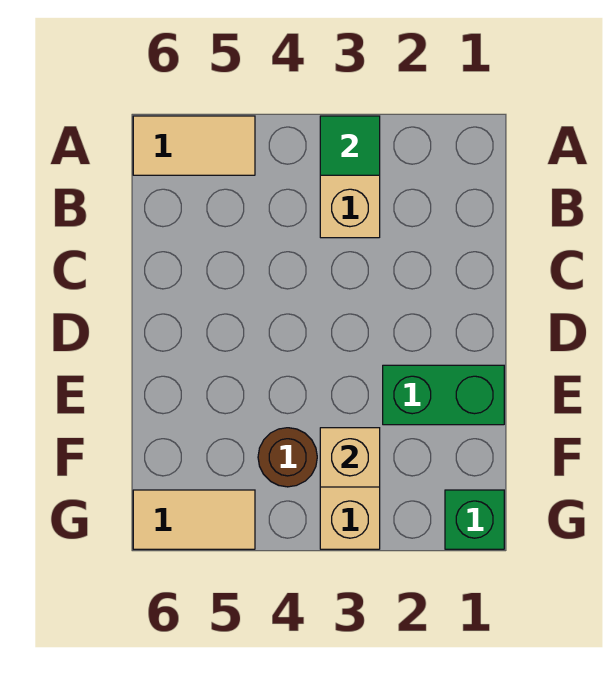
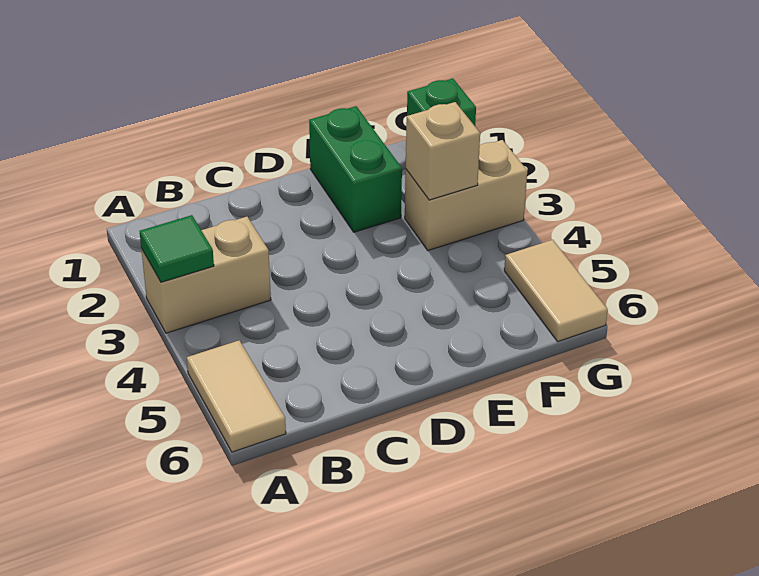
brown 1x1 round brick [258,428,317,487] -> none

